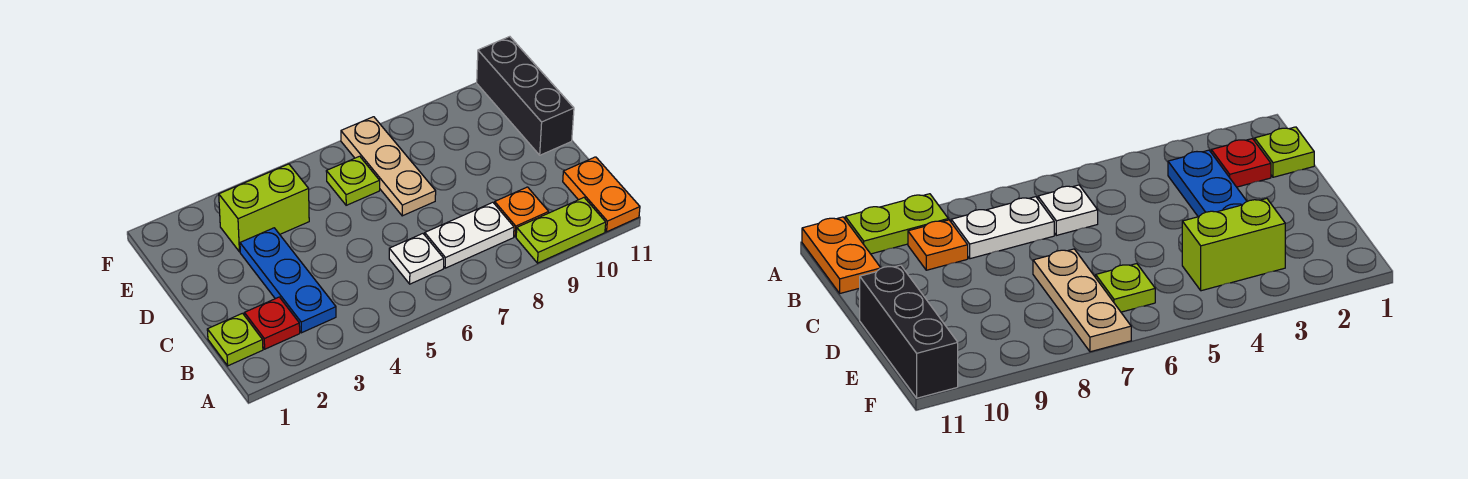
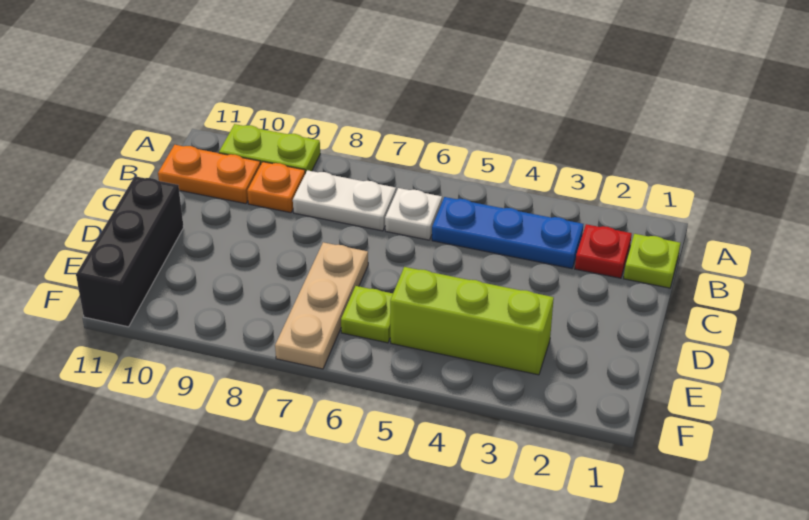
orange 1x2 plate [563,157,640,232] -> orange 1x2 plate turned to [158,145,261,204]
blue 1x3 plate [240,228,336,333] -> blue 1x3 plate turned to [432,197,583,269]
lime 1x2 brick [219,164,309,252] -> lime 1x3 brick [390,267,554,375]

